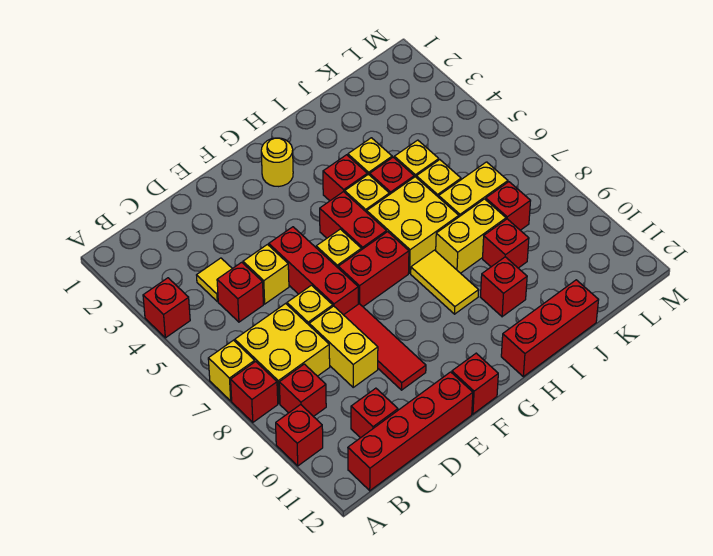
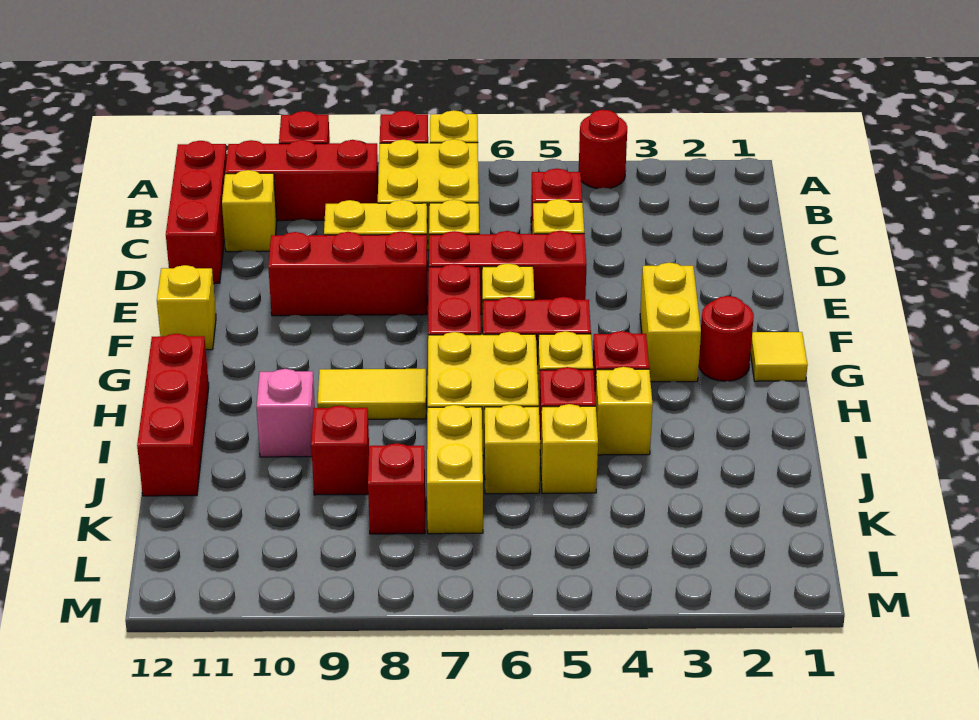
red 1x1 brick [143,278,190,338] -> red 1x1 round brick [579,110,627,189]
red 1x1 brick [279,364,326,417] -> red 1x3 brick [225,140,378,221]
red 1x4 brick [348,372,473,491] -> red 1x3 brick [166,141,227,283]
yellow 1x1 tile [197,258,232,301] -> yellow 1x1 tile moved to [751,332,808,381]
red 1x1 brick [351,388,398,438] -> yellow 1x1 brick [222,170,277,252]
red 1x3 tile [344,304,426,390] -> red 1x3 brick [268,231,427,316]
red 1x1 brick [452,353,498,414] -> yellow 1x1 brick [157,265,216,350]
yellow 1x1 round brick [261,138,293,187] -> red 1x1 round brick [699,296,754,381]
yellow 1x2 brick [436,199,506,273] -> yellow 1x2 brick moved to [640,263,701,382]
red 1x1 brick [480,257,527,317] -> pink 1x1 brick [257,369,315,457]

